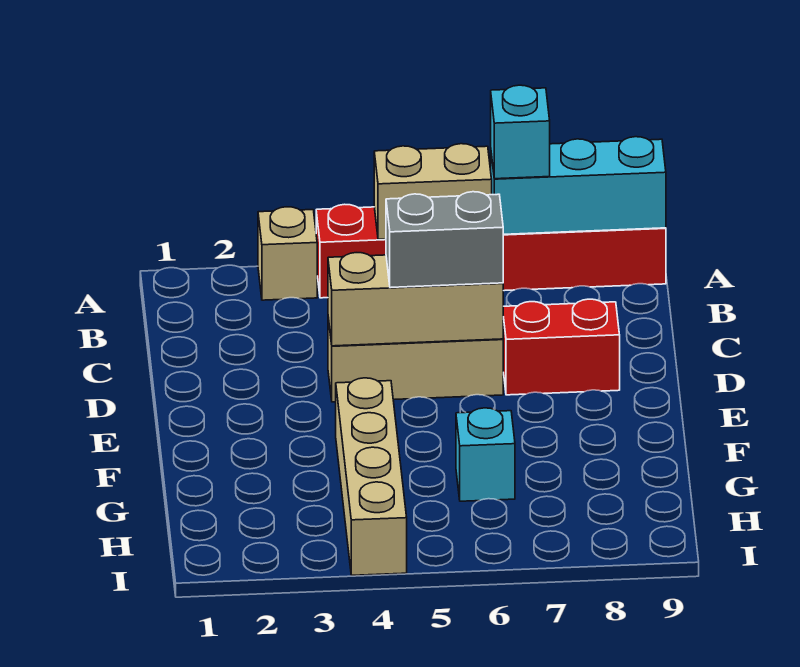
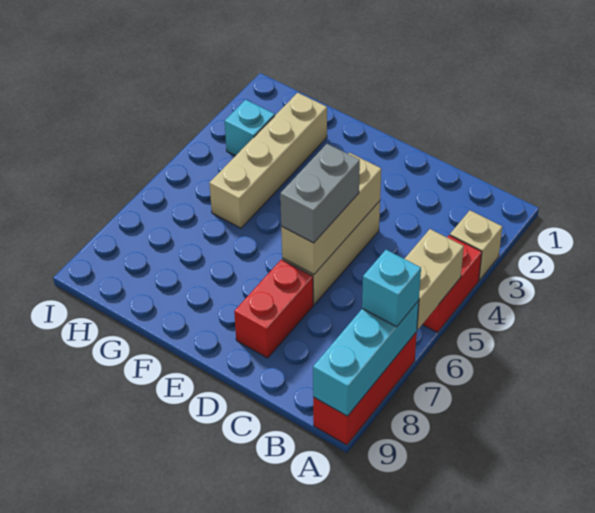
tan 1x4 brick [336,378,407,575] -> tan 1x4 brick turned to [209,93,327,228]
cyan 1x1 brick [456,408,515,501] -> cyan 1x1 brick moved to [225,100,275,156]

